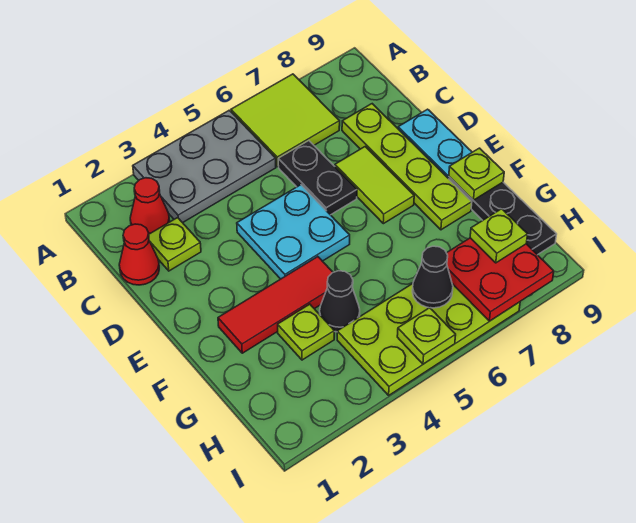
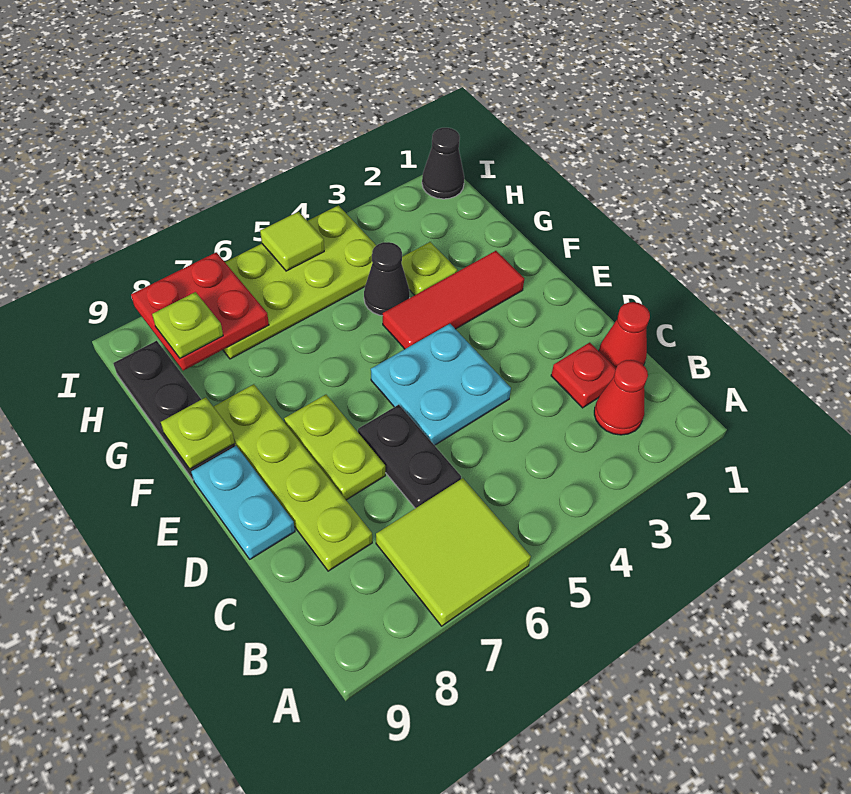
grey 2x3 plate [133,110,276,223] -> none
lime 1x1 plate [149,218,201,271] -> red 1x1 plate [551,343,616,408]
lime 1x2 tile [335,147,414,224] -> lime 1x2 plate [284,395,385,500]
black 1x1 cone [412,246,453,308] -> black 1x1 cone moved to [422,128,464,199]
lime 1x1 plate [397,308,456,364] -> lime 1x1 tile [260,212,324,271]

